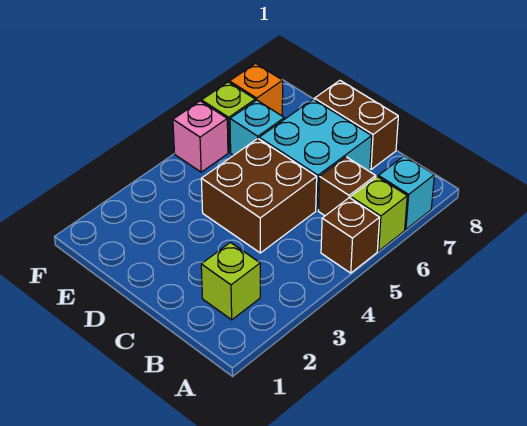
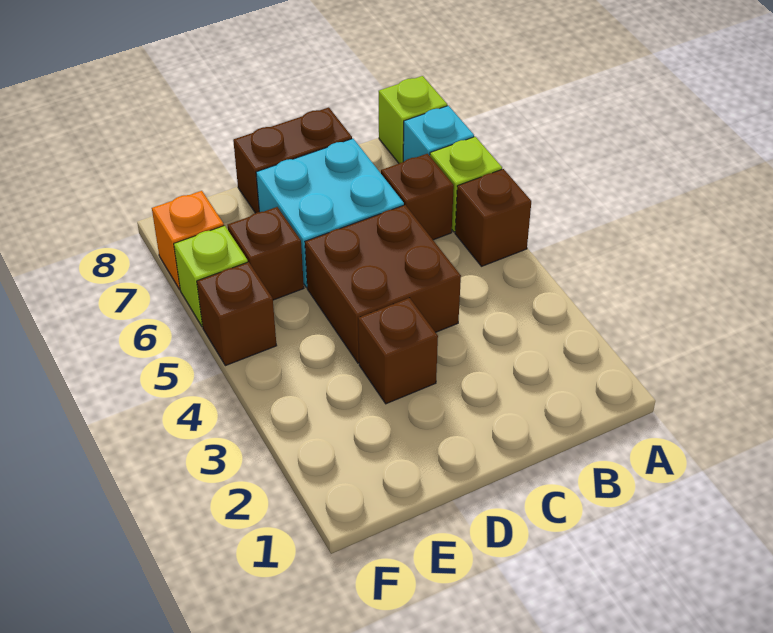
lime 1x1 brick [201,243,260,320] -> lime 1x1 brick moved to [379,76,447,163]
none -> brown 1x1 brick [358,298,438,404]
cyan 1x1 brick [230,100,284,155] -> brown 1x1 brick [228,207,304,300]
pink 1x1 brick [173,101,228,172] -> brown 1x1 brick [197,262,277,366]

